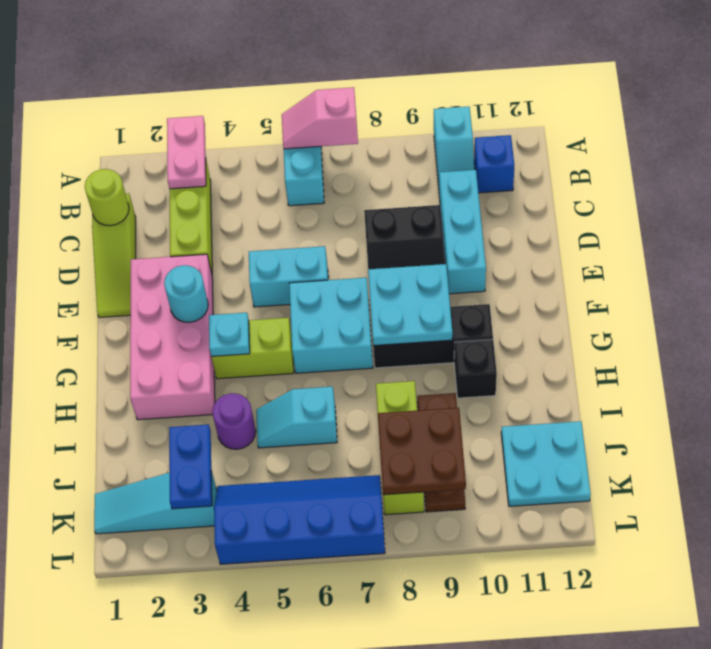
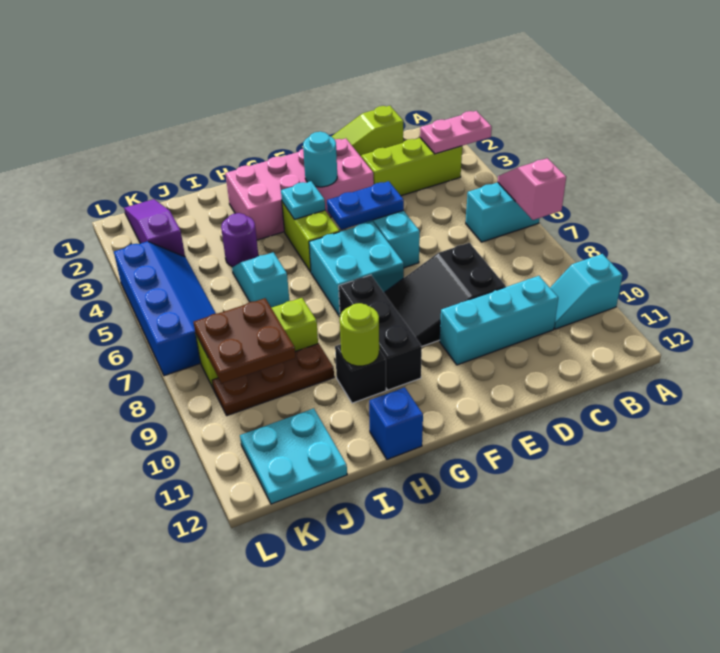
blue 1x1 brick [474,135,514,193] -> blue 1x1 brick moved to [369,387,423,459]
lime 1x1 round brick [85,169,129,226] -> lime 1x1 round brick moved to [340,303,379,366]
cyan 2x2 plate [368,264,453,346] -> none
blue 1x2 plate [169,425,212,509] -> blue 1x2 plate moved to [327,181,404,230]
cyan 1x3 slope [94,470,217,534] -> purple 1x3 slope [124,199,185,257]

